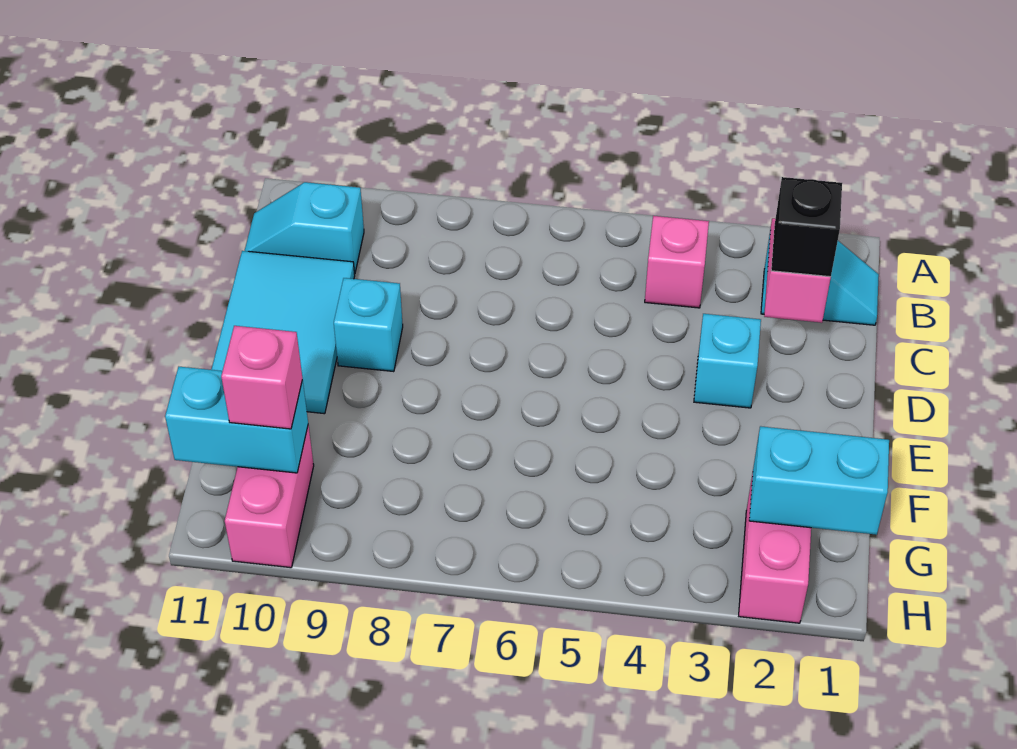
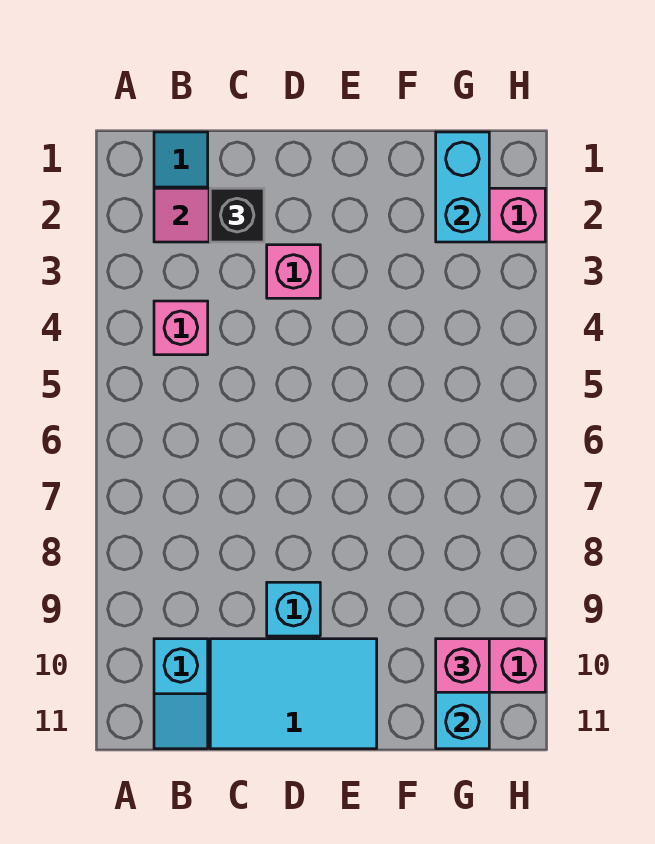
cyan 1x1 brick [694,314,761,408] -> pink 1x1 brick [267,245,320,298]

